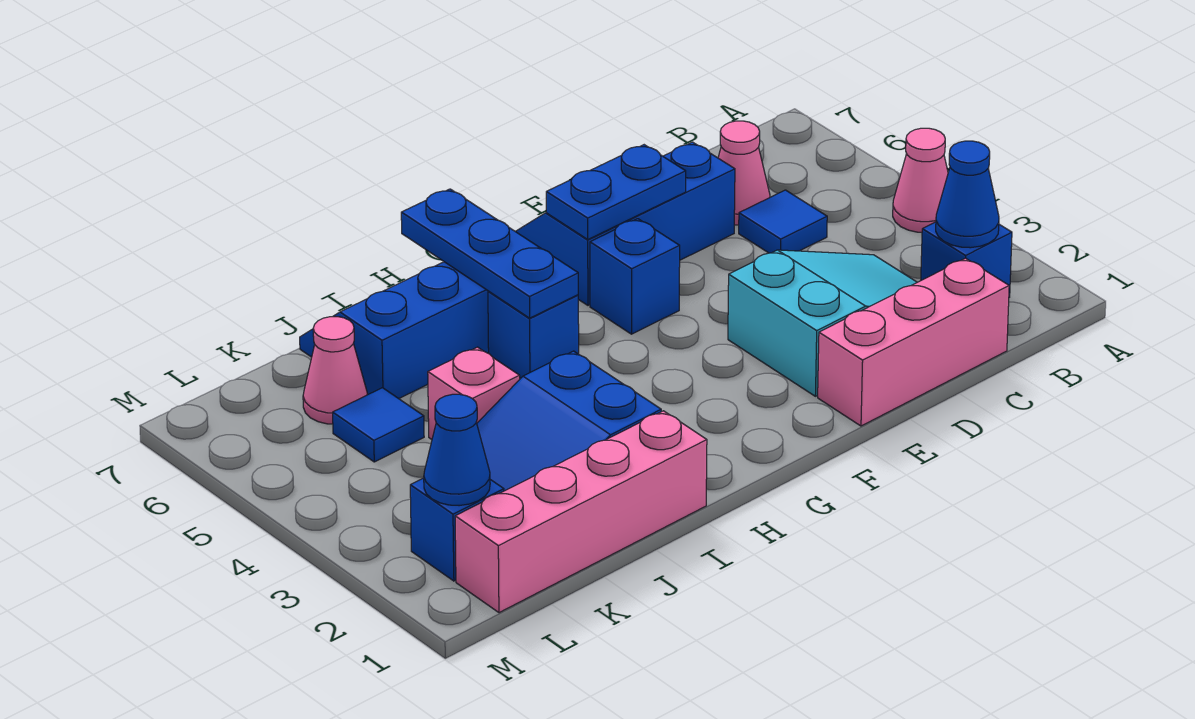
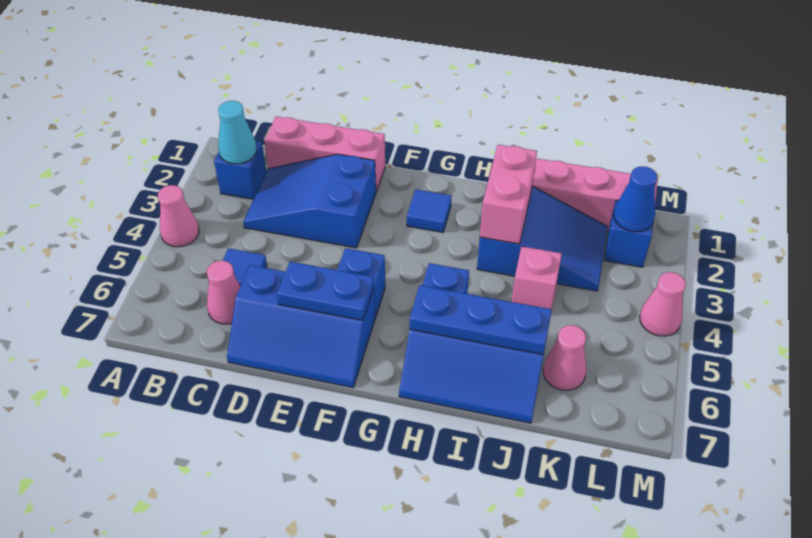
blue 1x1 cone [936,141,999,248] -> cyan 1x1 cone [218,101,257,164]
cyan 2x3 slope [728,250,917,396] -> blue 2x3 slope [243,154,376,248]
blue 1x3 plate [401,189,578,318] -> blue 1x3 plate turned to [410,285,552,355]
none -> pink 1x2 brick [480,145,537,244]
blue 1x1 tile [333,388,424,462] -> blue 1x1 tile moved to [407,189,451,232]
none -> pink 1x1 cone [640,272,686,336]

